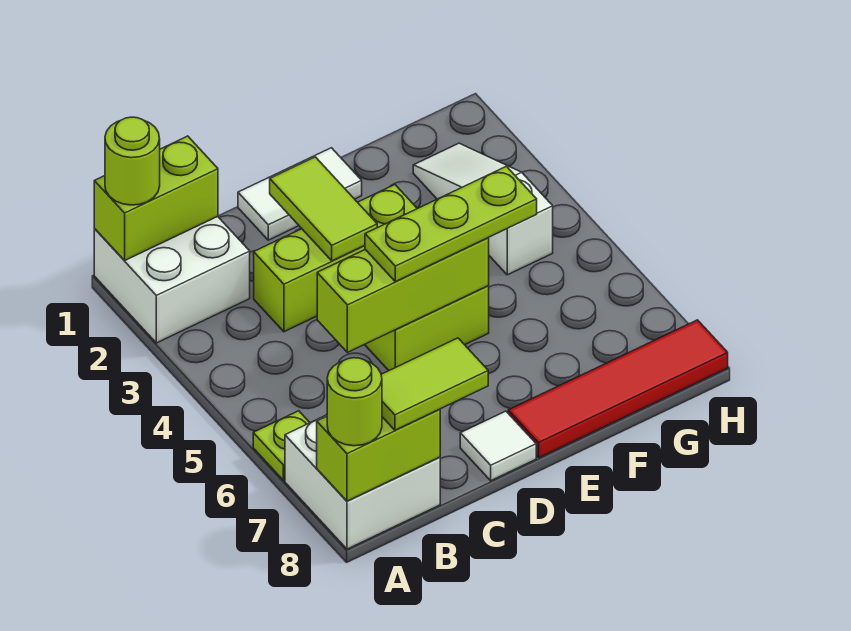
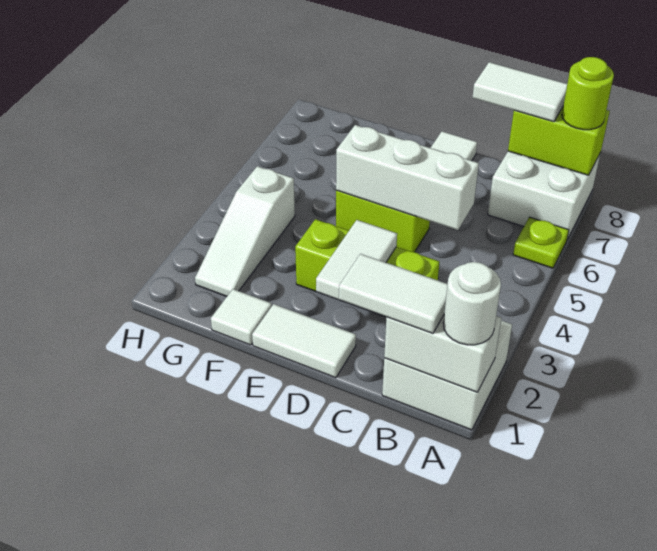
lime 1x2 brick [94,136,218,261] -> white 1x2 brick [384,315,501,392]
lime 1x1 round brick [105,117,160,205] -> white 1x1 round brick [443,262,501,345]
none -> white 1x2 tile [339,254,447,333]
lime 1x2 tile [381,338,488,430] -> white 1x2 tile [473,62,567,122]
lime 1x3 brick [317,238,489,352] -> white 1x3 brick [336,125,479,230]
lime 1x2 tile [270,157,377,261] -> white 1x2 tile [316,220,397,300]
lime 1x3 plate [365,166,537,282] -> none
red 1x4 tile [508,320,728,458] -> none
none -> white 1x1 tile [211,289,272,345]

